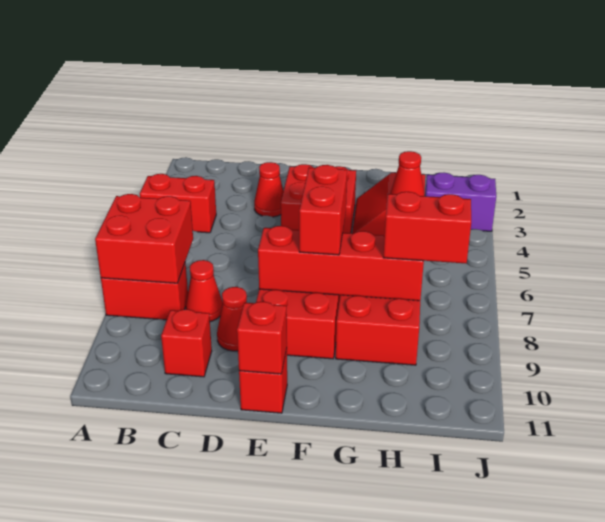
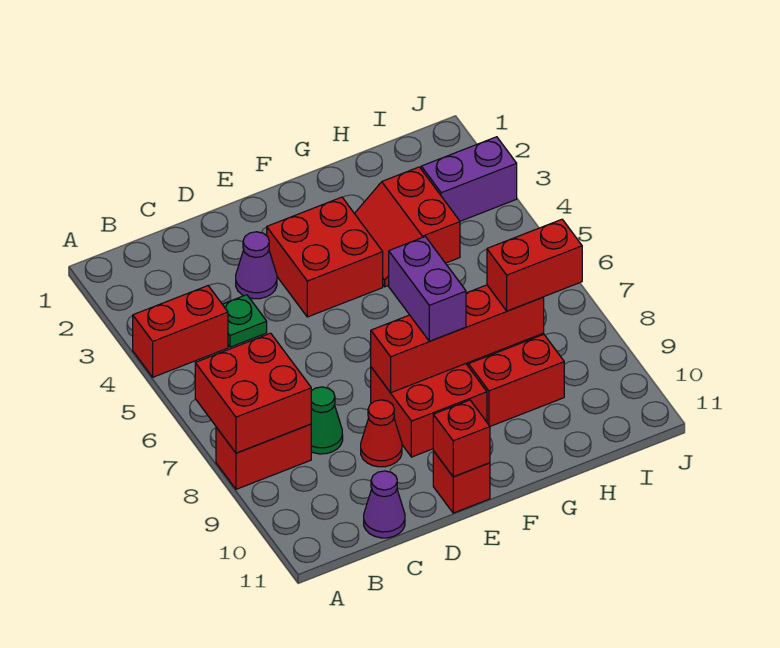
none -> green 1x1 plate [222,295,267,347]
red 1x1 cone [186,260,223,321] -> green 1x1 cone [311,387,343,454]
red 1x1 brick [161,309,212,377] -> none
none -> purple 1x1 cone [364,471,405,538]
red 1x1 cone [254,162,283,217] -> purple 1x1 cone [236,232,277,299]
red 1x2 brick [299,165,347,255] -> purple 1x2 brick [389,237,466,341]
red 1x1 cone [390,151,425,196] -> none

